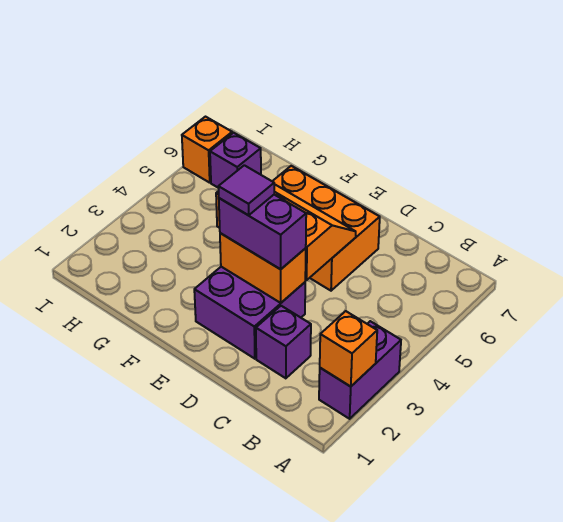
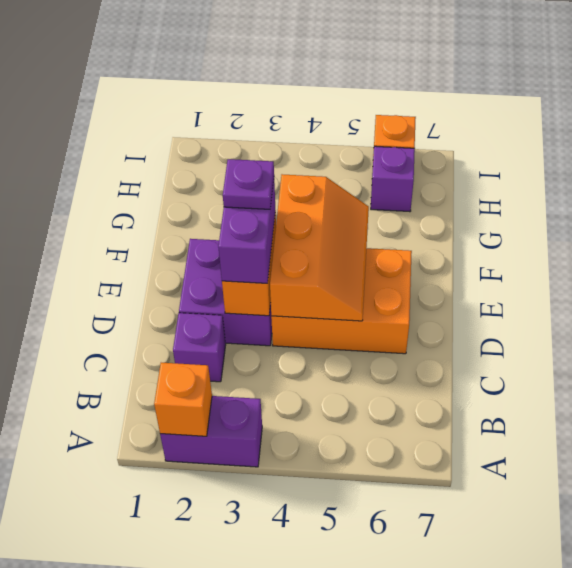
orange 2x3 brick [272,166,380,291] -> orange 2x3 brick turned to [271,248,412,354]
purple 1x1 tile [218,165,274,215] -> purple 1x1 plate [223,159,274,209]

